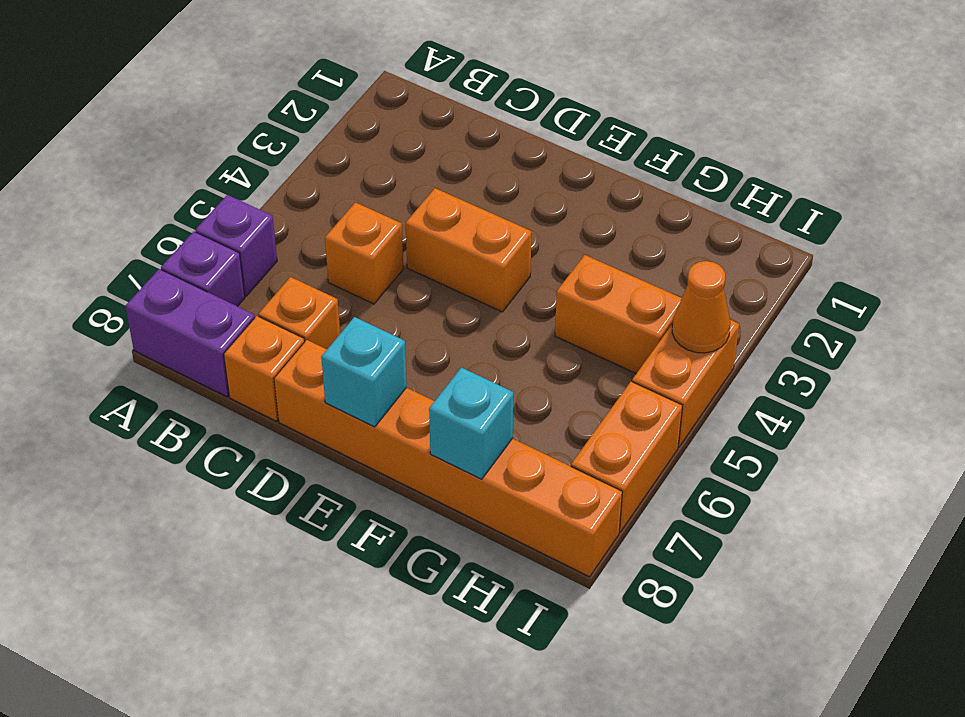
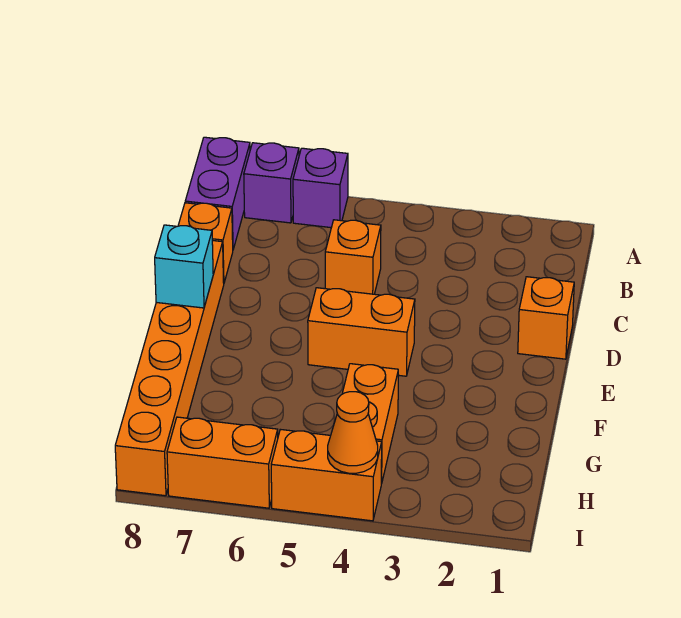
orange 1x1 brick [258,277,340,349] -> orange 1x1 brick moved to [518,277,574,359]
orange 1x2 brick [406,188,531,312] -> orange 1x2 brick turned to [308,288,415,376]
cyan 1x1 brick [429,367,513,479] -> none

